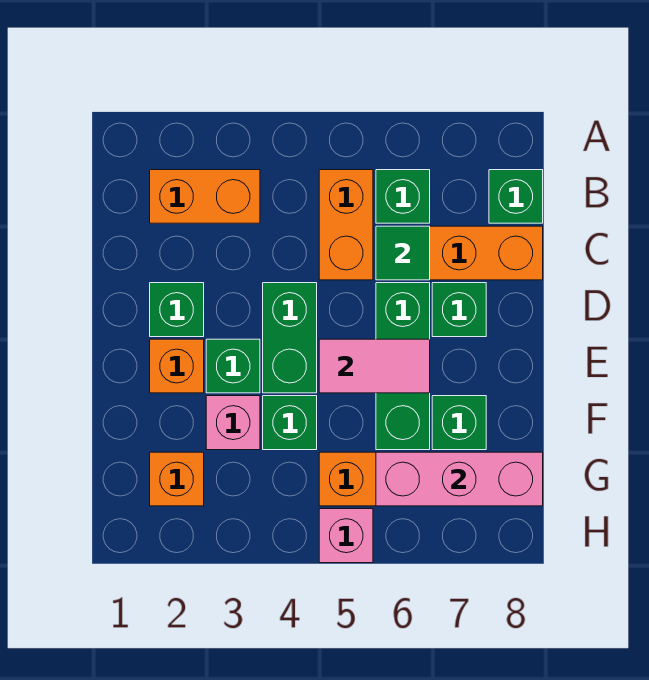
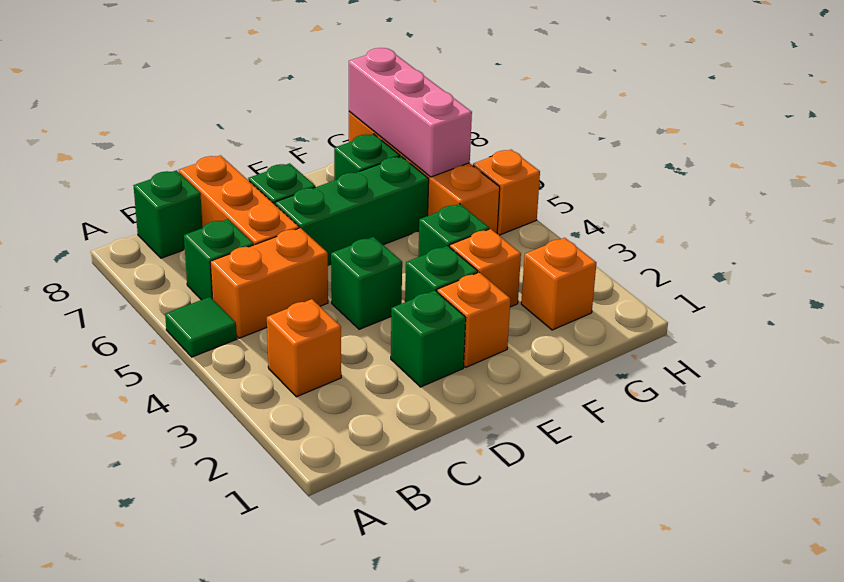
orange 1x2 brick [150,170,260,223] -> orange 1x1 brick [267,299,341,397]
green 1x1 tile [376,226,430,280] -> green 1x1 tile moved to [165,297,237,357]
green 1x2 brick [263,283,317,393] -> green 1x1 brick [331,237,402,329]
pink 1x2 tile [319,339,430,393] -> none
pink 1x1 brick [206,396,260,450] -> orange 1x1 brick [450,229,521,307]
pink 1x1 brick [319,509,373,563] -> orange 1x1 brick [473,150,540,235]

